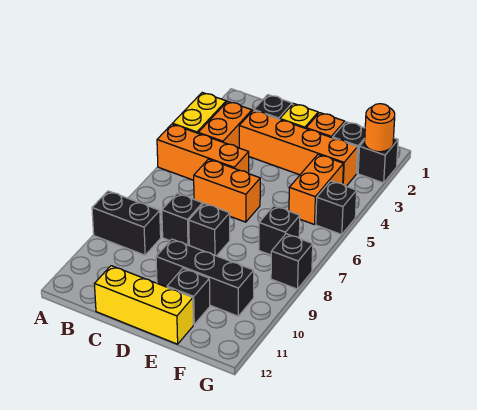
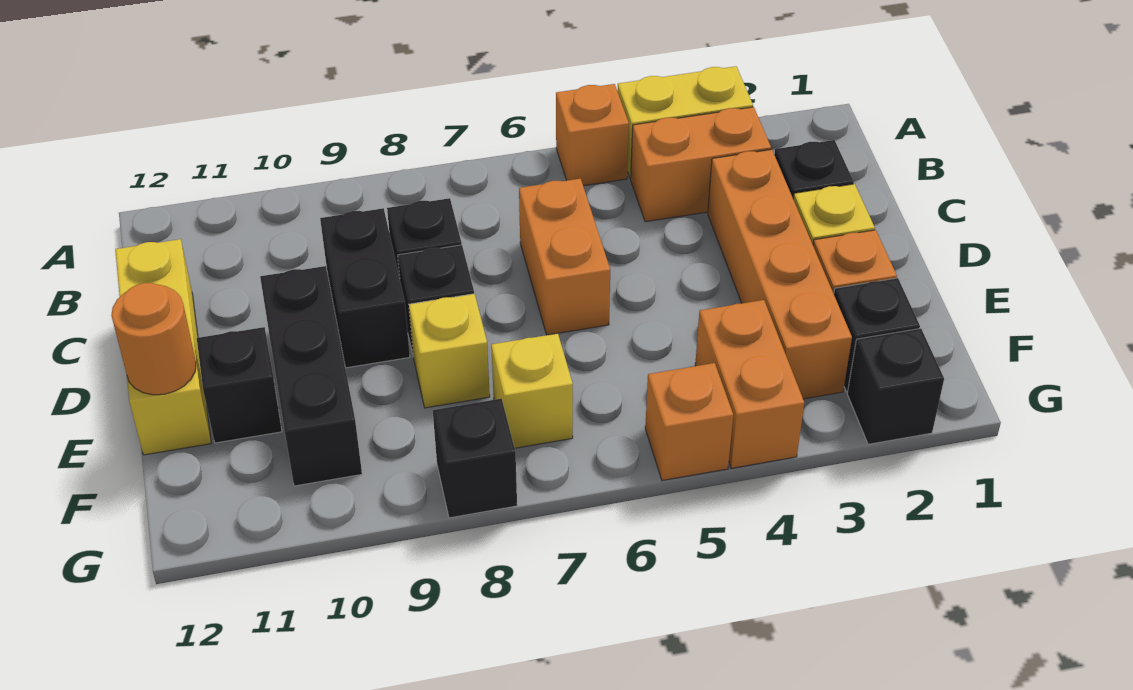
orange 1x3 brick [157,124,249,180] -> orange 1x1 brick [556,84,629,186]
black 1x2 brick [92,191,161,255] -> black 1x2 brick moved to [320,208,410,368]
none -> yellow 1x1 brick [409,294,490,408]
orange 1x2 brick [289,154,343,225] -> orange 1x2 brick turned to [695,300,804,468]
black 1x1 brick [259,206,300,255] -> yellow 1x1 brick [491,333,573,448]
orange 1x1 round brick [365,104,395,152] -> orange 1x1 round brick moved to [111,283,196,395]
black 1x1 brick [316,181,357,235] -> orange 1x1 brick [645,363,733,481]

